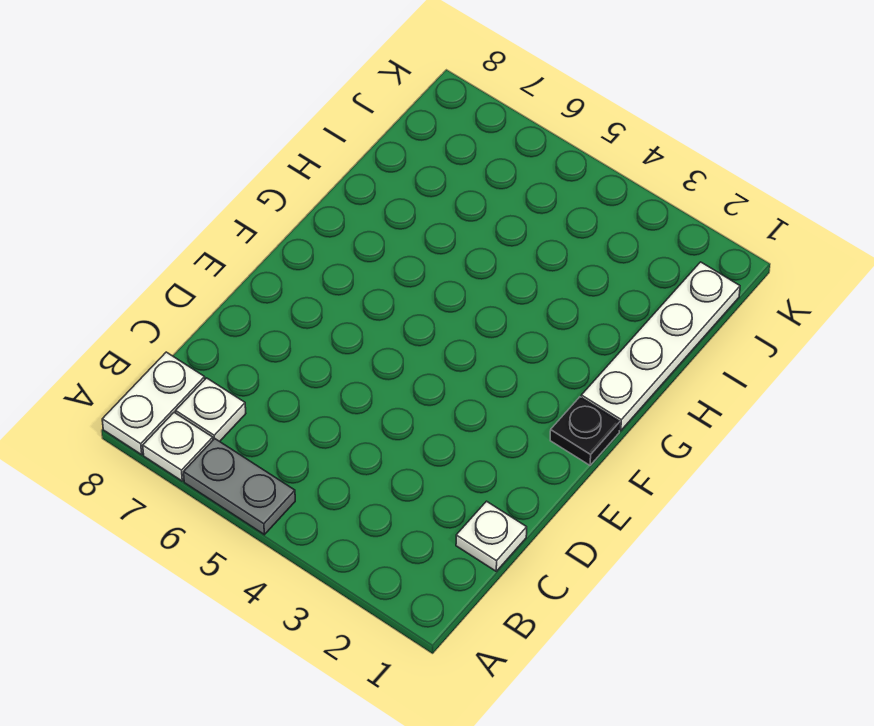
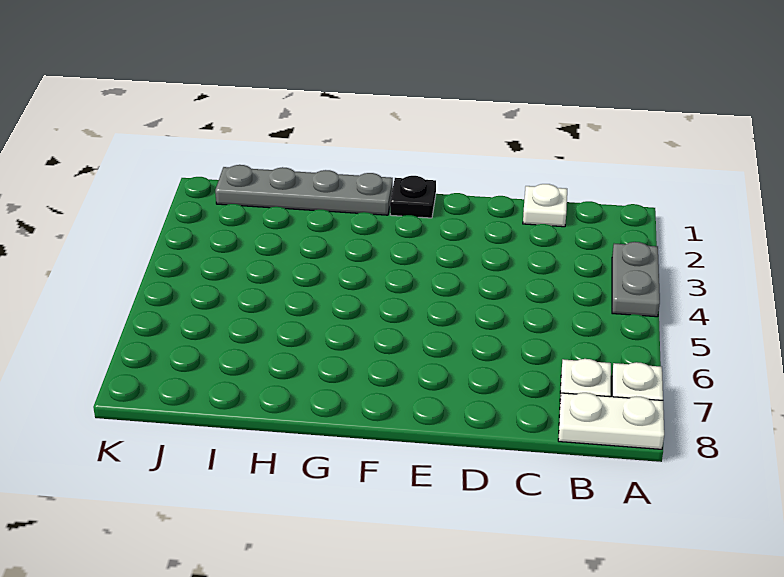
grey 1x2 plate [184,439,295,535] -> grey 1x2 plate moved to [612,242,660,317]
white 1x4 plate [581,262,740,431] -> grey 1x4 plate [215,165,393,215]

